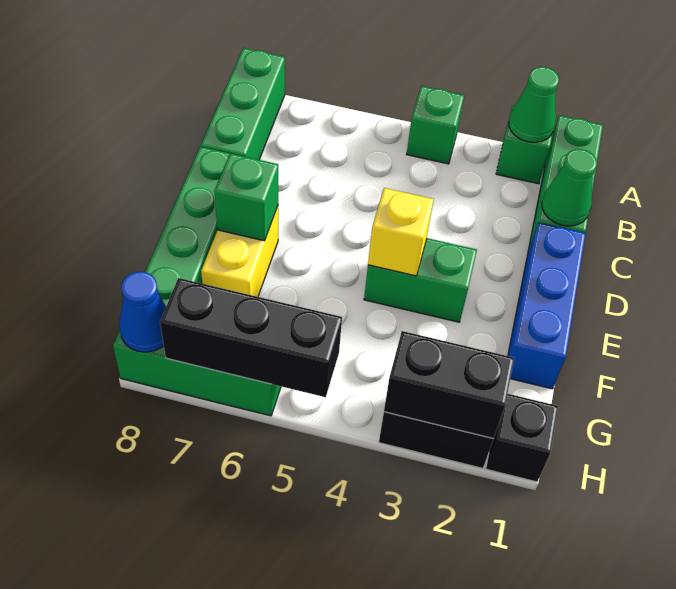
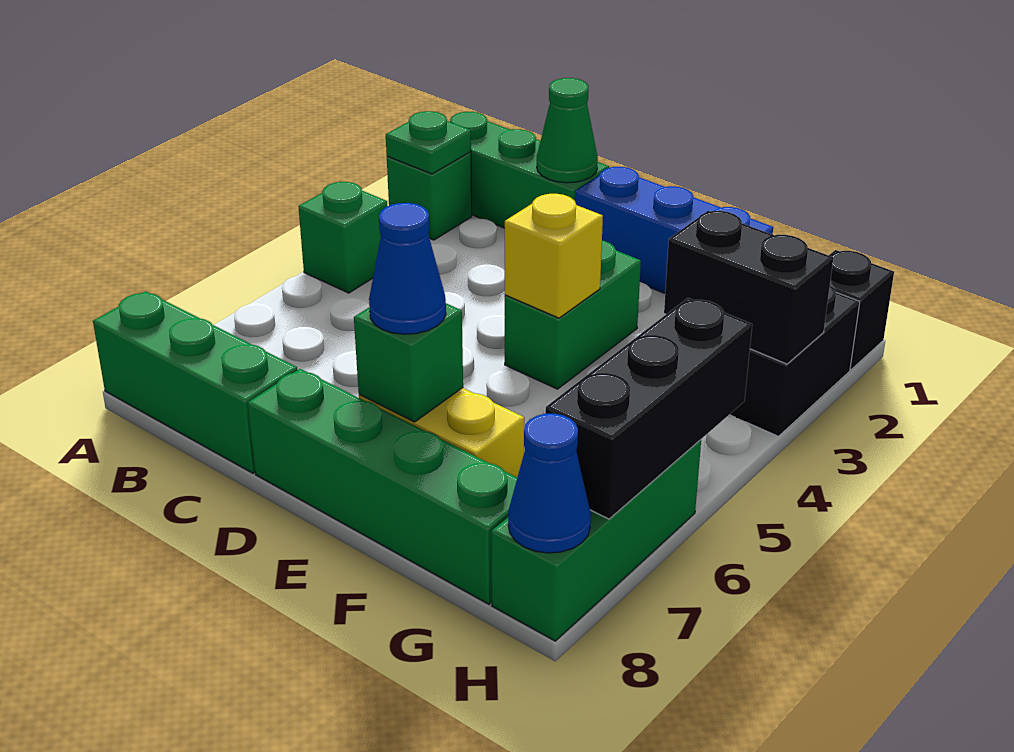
green 1x1 cone [509,67,559,142] -> green 1x1 plate [386,111,471,174]
none -> blue 1x1 cone [369,203,446,334]
black 1x2 brick [384,331,514,439] -> black 1x2 brick turned to [664,211,833,364]

